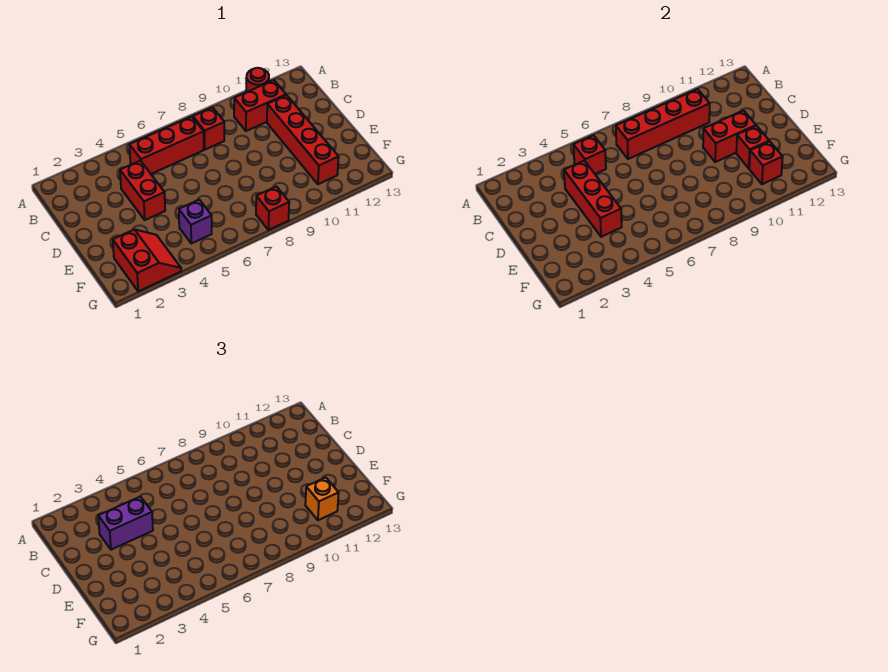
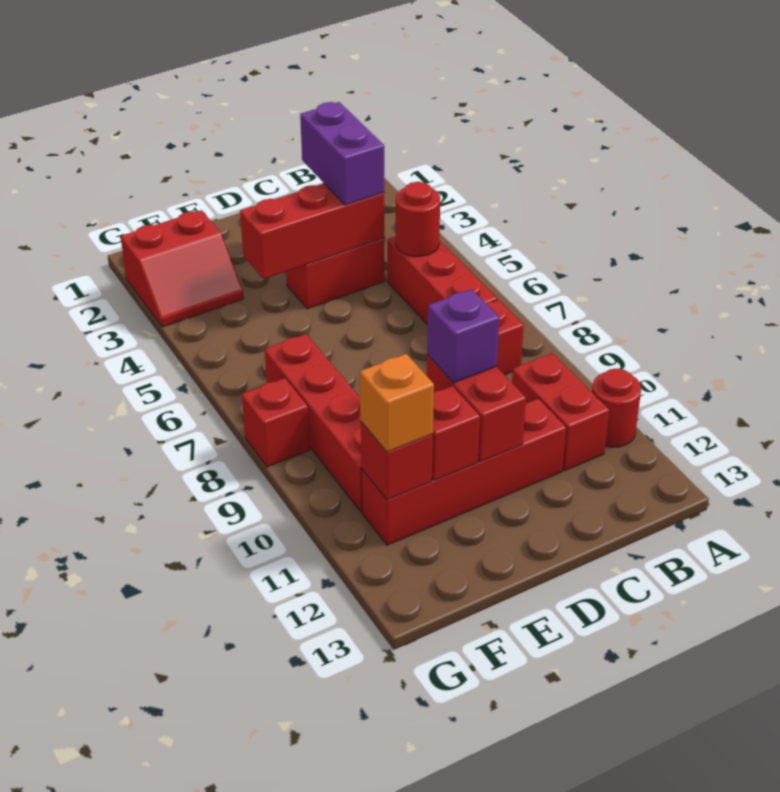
red 1x1 brick [573,135,606,174] -> red 1x1 round brick [396,182,440,256]
red 1x4 brick [616,89,710,159] -> red 1x4 brick moved to [265,334,362,512]
purple 1x1 brick [179,200,212,243] -> purple 1x1 brick moved to [427,289,499,383]

